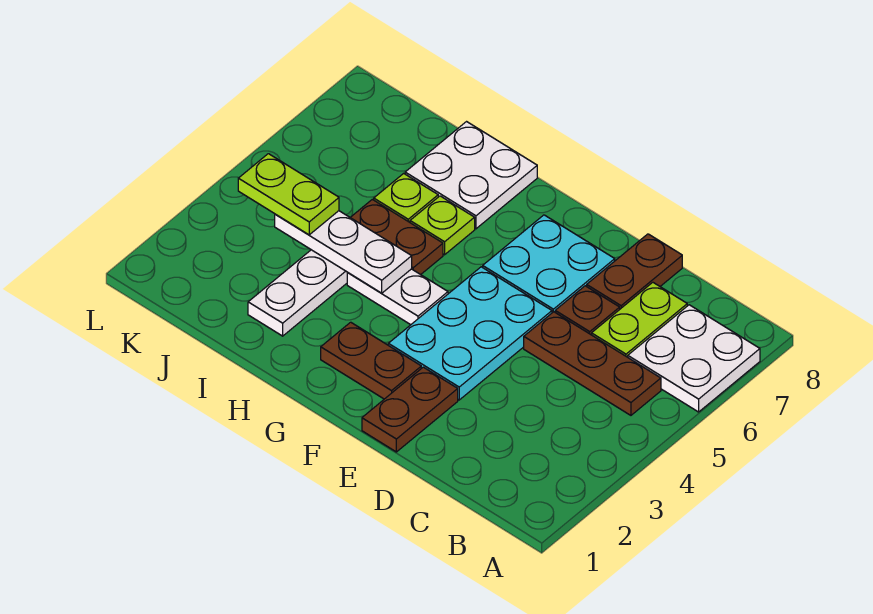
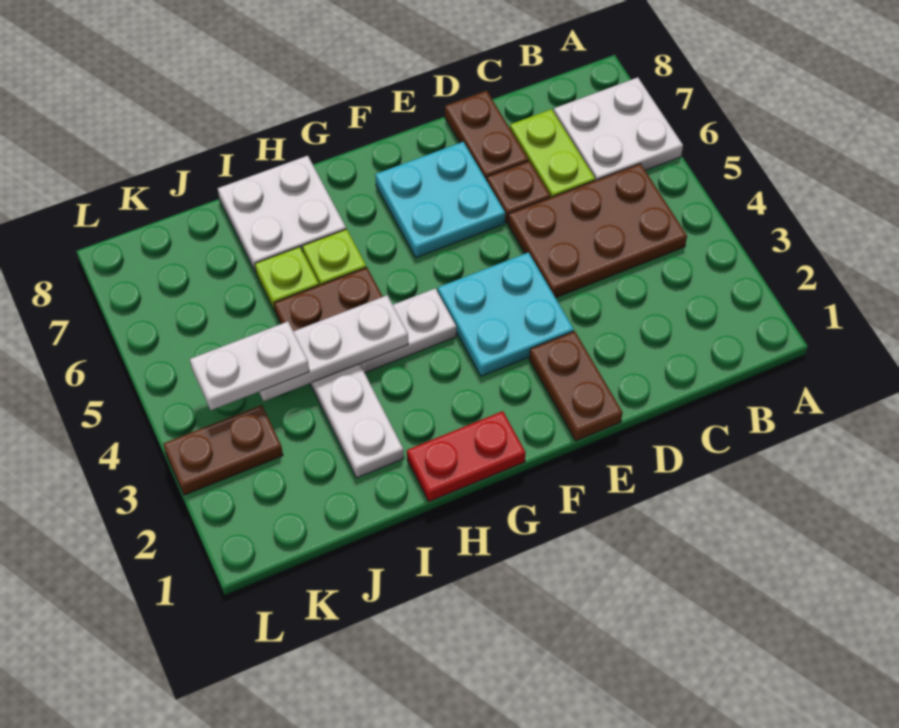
brown 1x3 plate [524,312,661,415] -> brown 2x3 plate [508,164,687,298]
cyan 2x3 plate [388,267,552,400] -> cyan 2x2 plate [438,252,574,376]
brown 1x2 plate [321,322,421,399] -> brown 1x2 plate moved to [163,405,283,495]
none -> red 1x2 plate [407,411,526,502]
lime 1x2 plate [238,154,339,235] -> white 1x2 plate [190,322,309,410]

